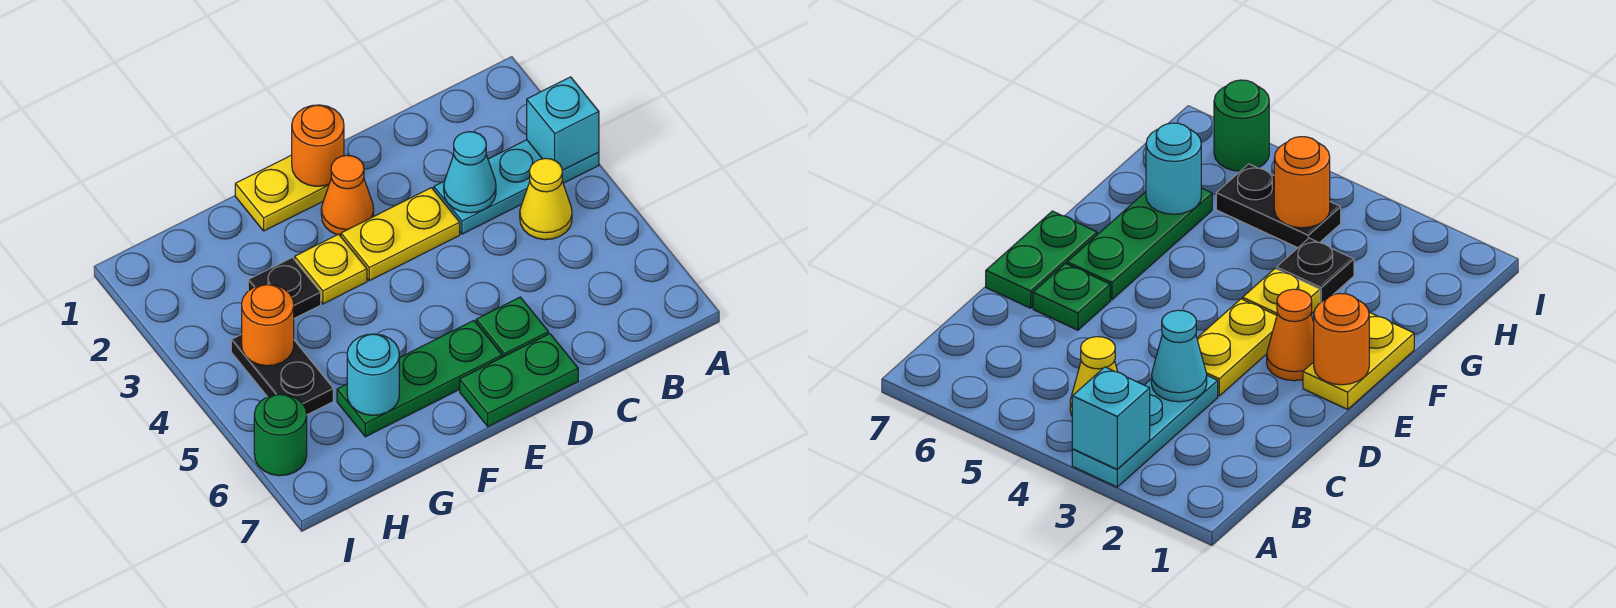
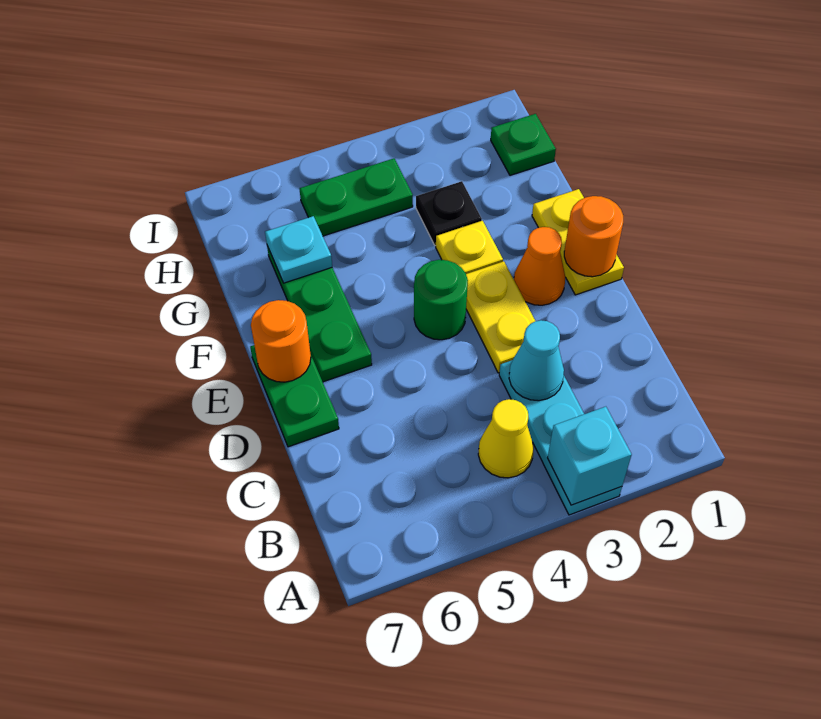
green 1x1 plate [476,297,549,357] -> green 1x1 plate moved to [491,114,556,175]
cyan 1x1 round brick [347,334,399,415] -> cyan 1x1 plate [265,216,332,283]
black 1x2 plate [231,334,333,415] -> green 1x2 plate [299,159,413,236]
orange 1x1 round brick [242,284,294,366] -> orange 1x1 round brick moved to [251,300,311,382]
green 1x1 round brick [254,394,307,476] -> green 1x1 round brick moved to [414,260,468,340]

